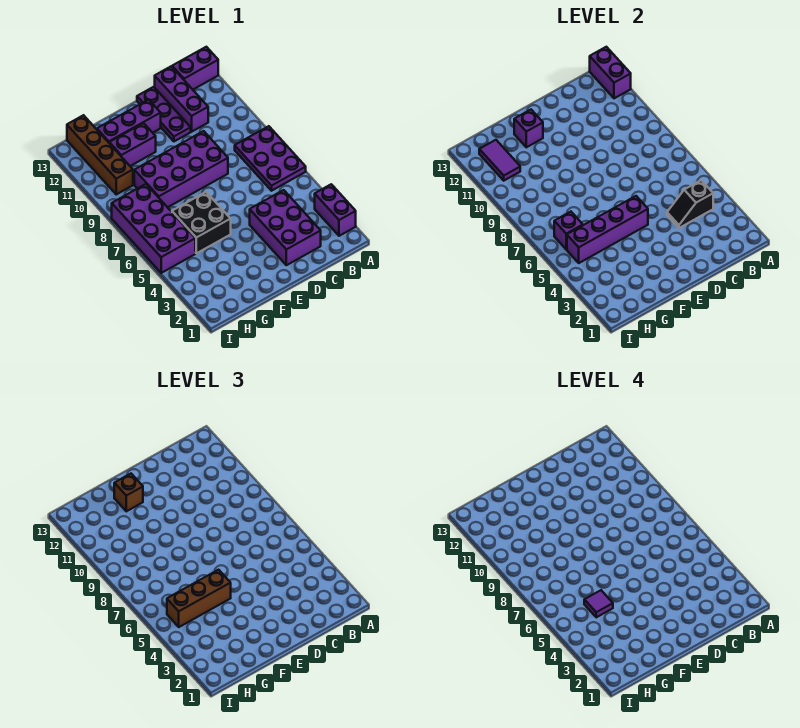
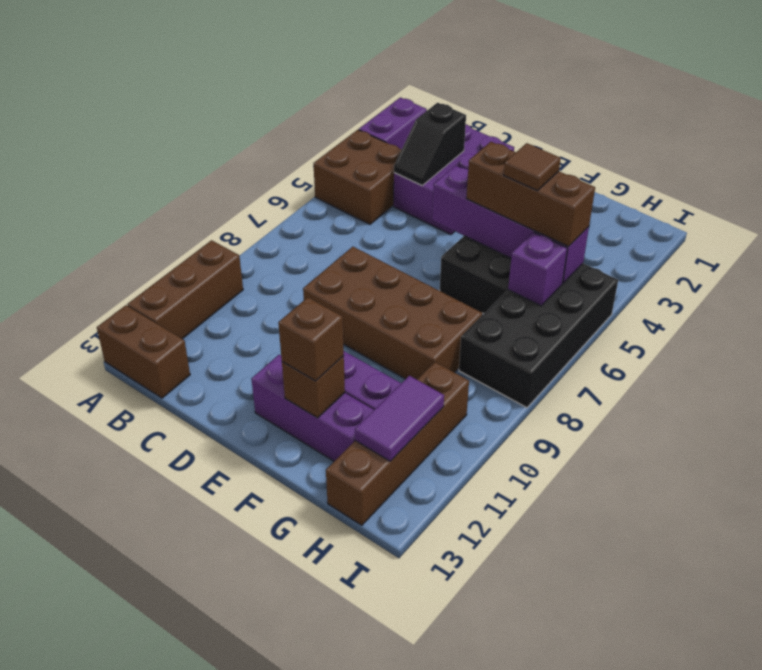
none -> brown 2x2 brick [313,130,401,224]
purple 2x3 plate [235,126,306,191] -> none
none -> brown 1x3 brick [127,240,243,339]
purple 1x2 brick [590,47,631,98] -> none
purple 1x2 brick [172,47,218,89] -> brown 1x2 brick [97,305,190,398]
black 1x2 slope [667,180,713,228] -> black 1x2 slope turned to [394,103,466,185]
purple 1x3 brick [155,66,208,132] -> none
purple 2x4 brick [134,131,228,207] -> brown 2x4 brick [303,247,482,380]
purple 1x3 plate [137,87,191,141] -> none
purple 1x1 brick [514,110,543,147] -> brown 1x1 brick [282,356,345,418]
purple 1x1 tile [584,590,613,617] -> brown 1x1 tile [504,143,561,191]
purple 2x4 brick [112,184,195,273] -> black 2x4 brick [459,263,618,408]

